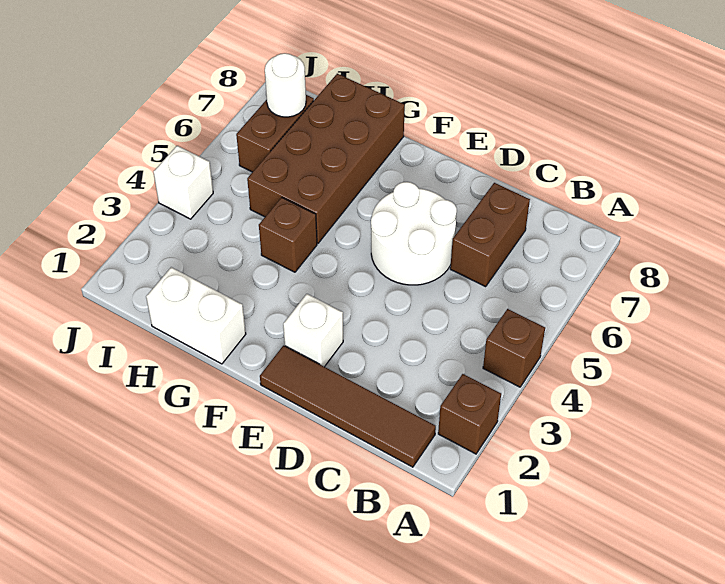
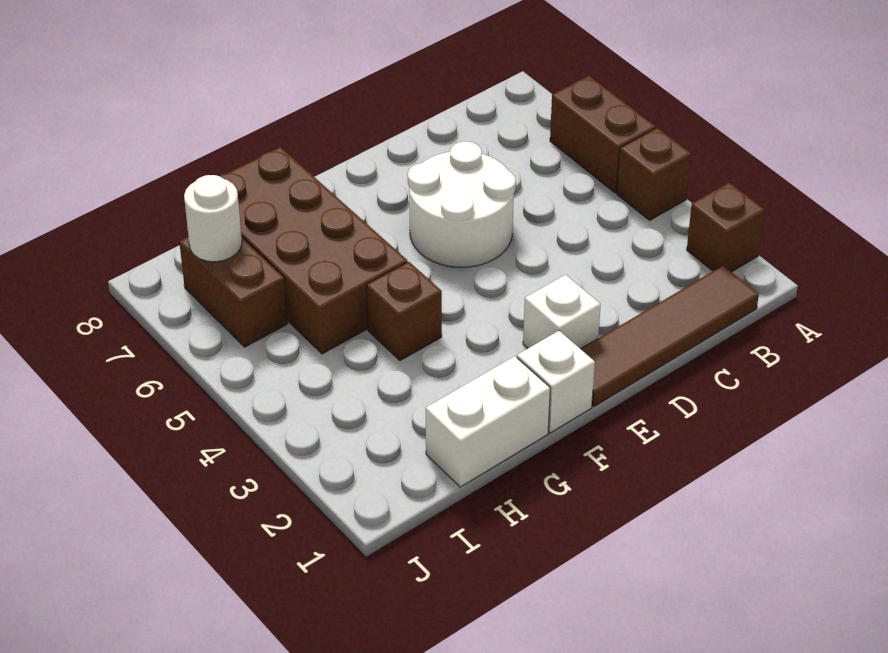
brown 1x2 brick [450,183,530,287] -> brown 1x2 brick moved to [550,76,656,193]
white 1x1 brick [153,146,213,219] -> white 1x1 brick moved to [517,331,595,433]

